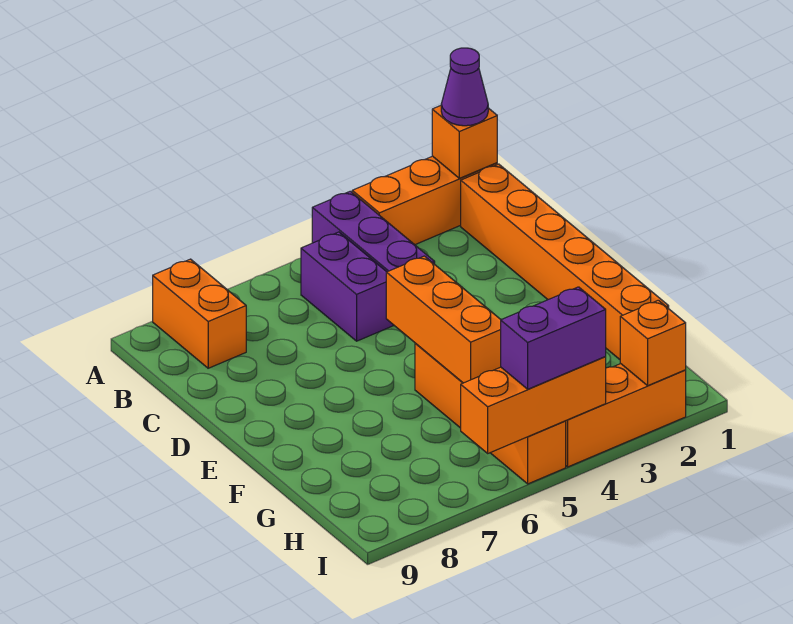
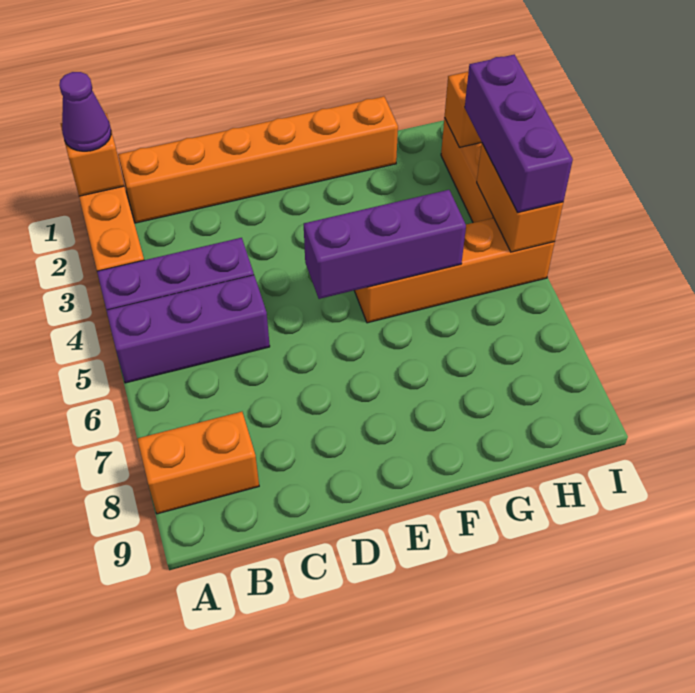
purple 1x2 brick [301,232,394,341] -> purple 1x3 brick [106,275,270,383]
orange 1x3 brick [386,256,501,383] -> purple 1x3 brick [304,190,466,299]
orange 1x3 brick [461,357,606,453] -> orange 1x2 brick [477,144,563,252]
purple 1x2 brick [501,287,606,389] -> purple 1x3 brick [465,55,573,213]

